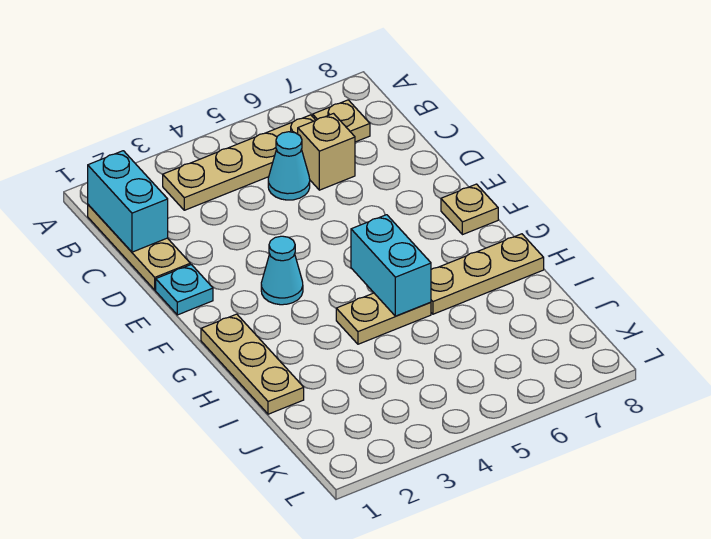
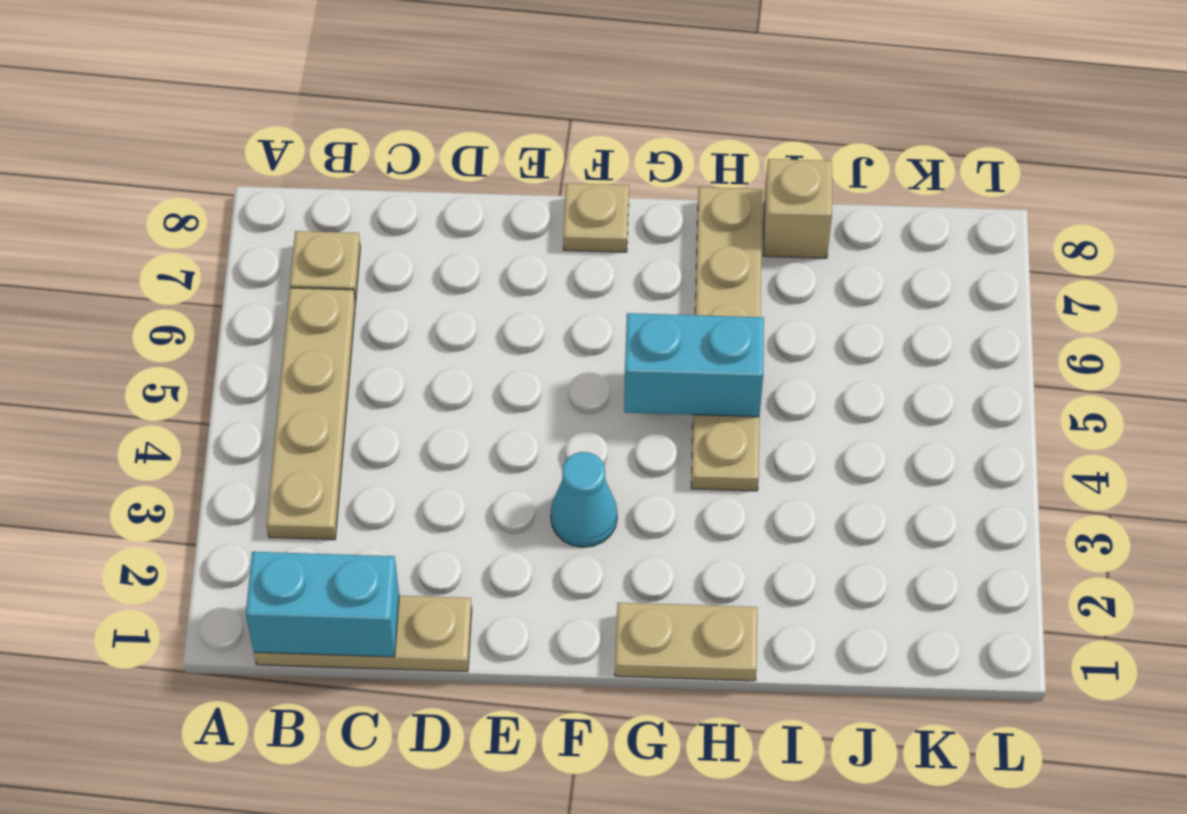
cyan 1x1 cone [268,132,310,200] -> none
tan 1x1 brick [298,114,355,190] -> tan 1x1 brick moved to [763,159,832,258]
cyan 1x1 plate [156,265,213,315] -> none
tan 1x3 plate [201,314,304,414] -> tan 1x2 plate [615,603,757,681]

